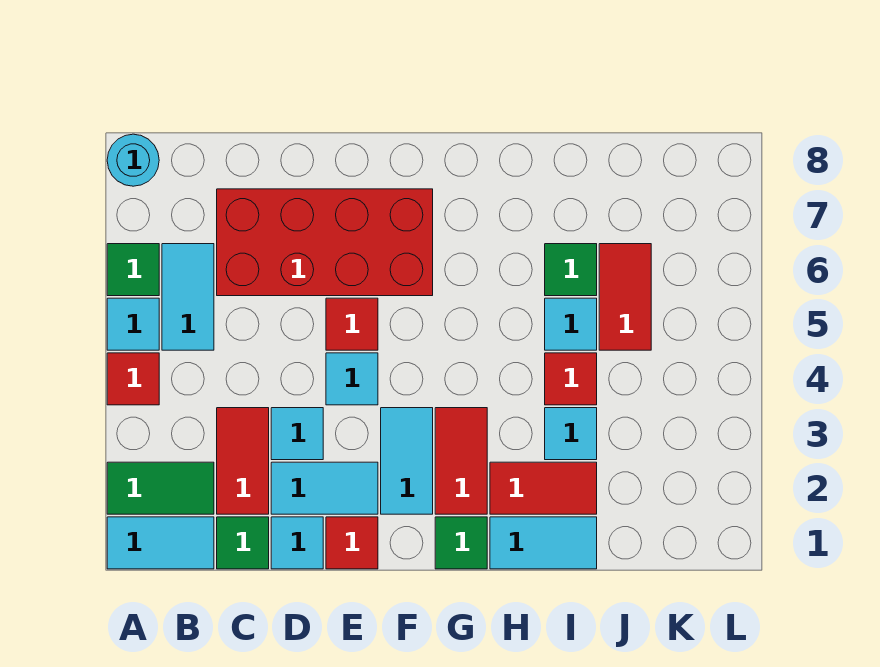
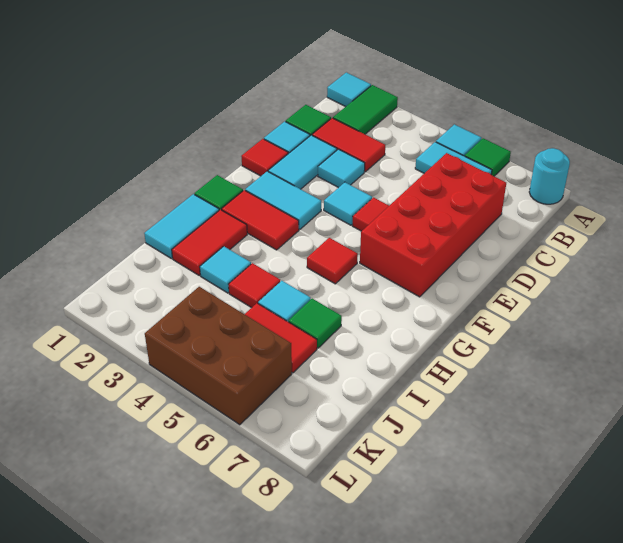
cyan 1x2 tile [107,517,214,569] -> cyan 1x1 tile [327,72,371,107]
red 1x1 tile [107,353,159,405] -> red 1x1 tile moved to [307,238,358,284]
none -> brown 2x3 brick [145,287,292,425]

